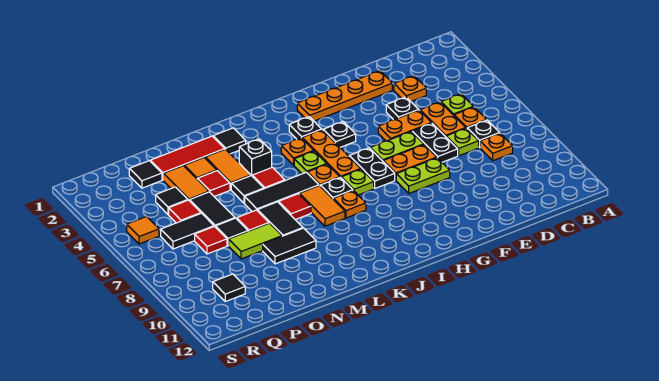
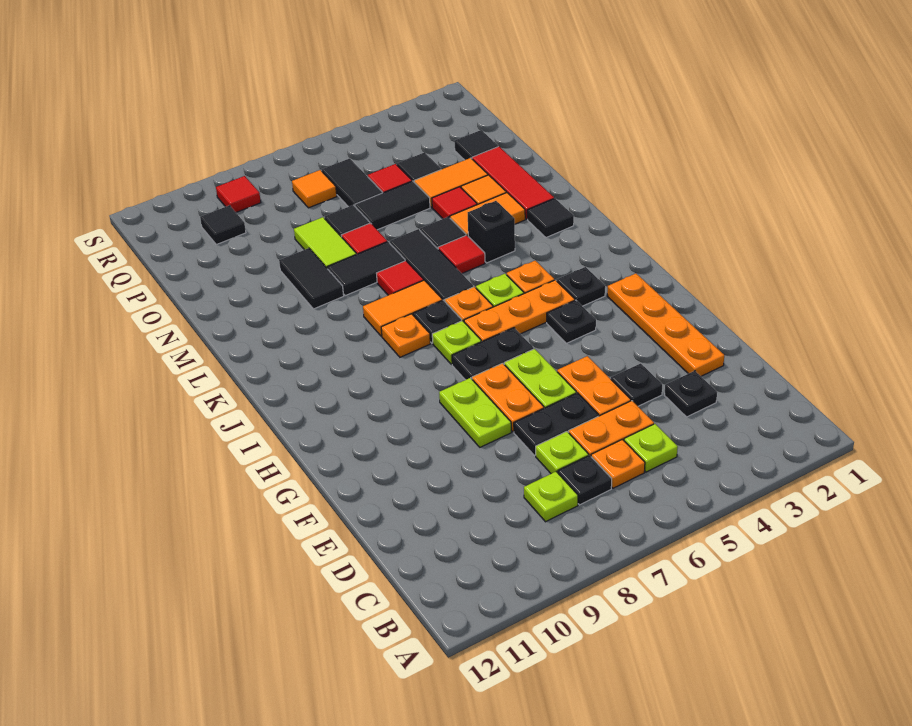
orange 1x1 plate [480,133,513,161] -> lime 1x1 plate [524,472,578,522]
orange 1x1 plate [394,76,426,101] -> black 1x1 plate [664,371,717,417]
red 1x1 tile [195,227,227,254] -> red 1x1 tile moved to [216,176,261,212]
orange 1x1 tile [127,216,159,244] -> orange 1x1 tile moved to [292,170,337,208]

